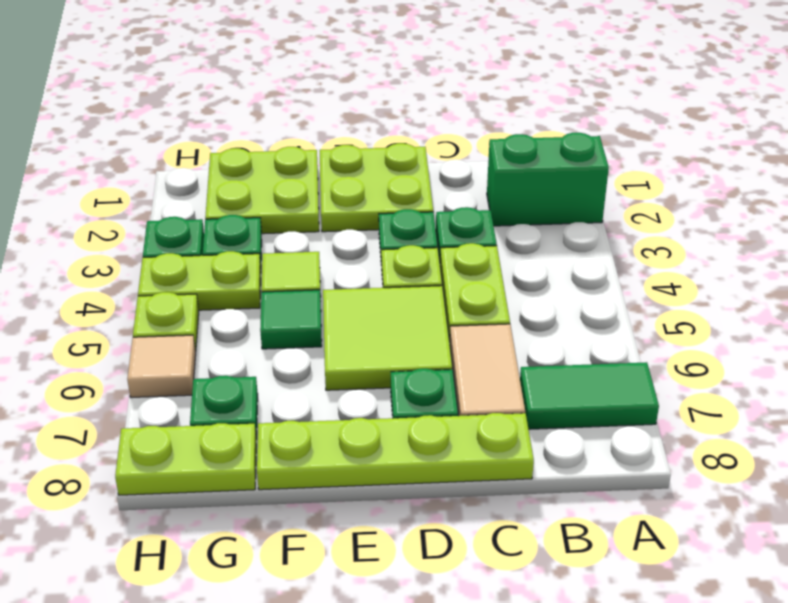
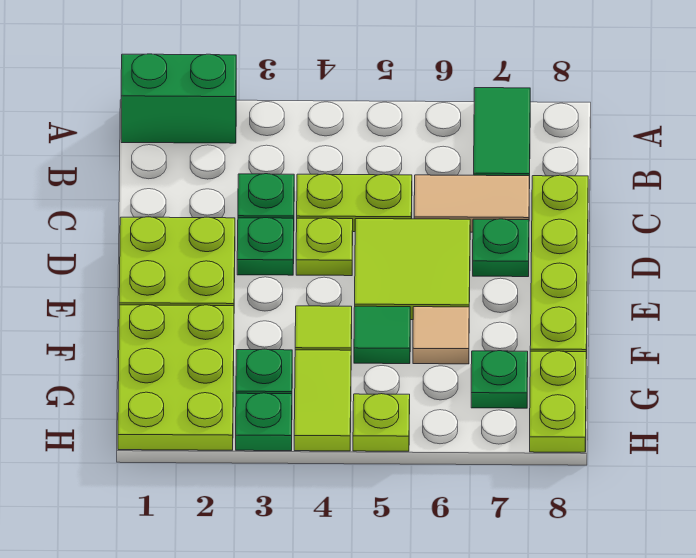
green 1x2 brick [487,133,609,226] -> green 1x2 brick turned to [121,54,236,143]
lime 2x2 plate [205,147,319,234] -> lime 2x3 plate [118,305,234,450]
lime 1x2 plate [138,251,261,310] -> lime 1x2 tile [294,350,351,451]
tan 1x1 tile [127,335,196,397] -> tan 1x1 tile moved to [413,307,469,364]

